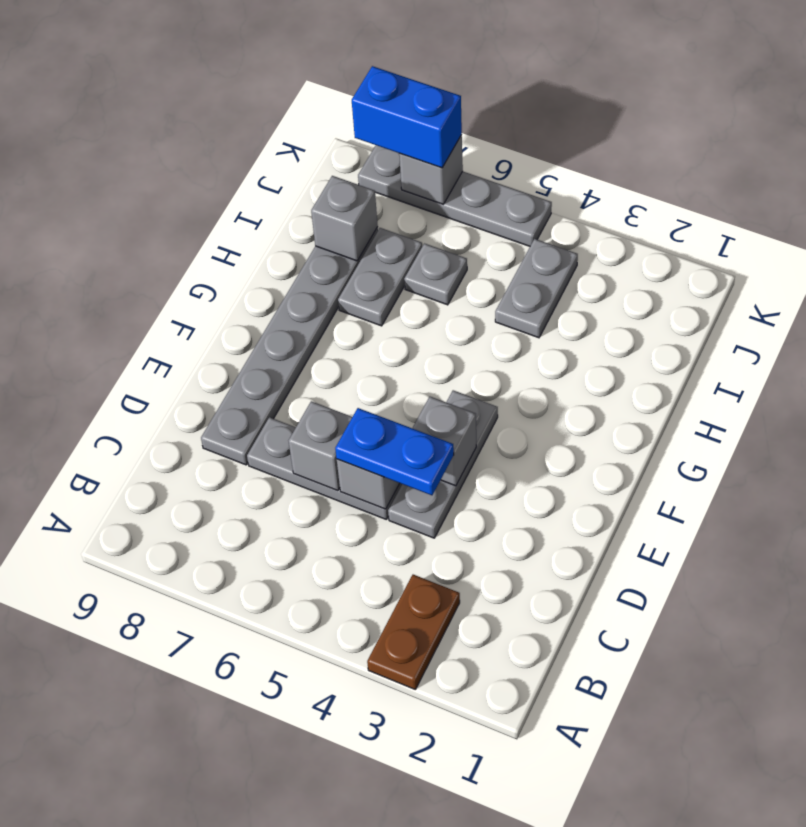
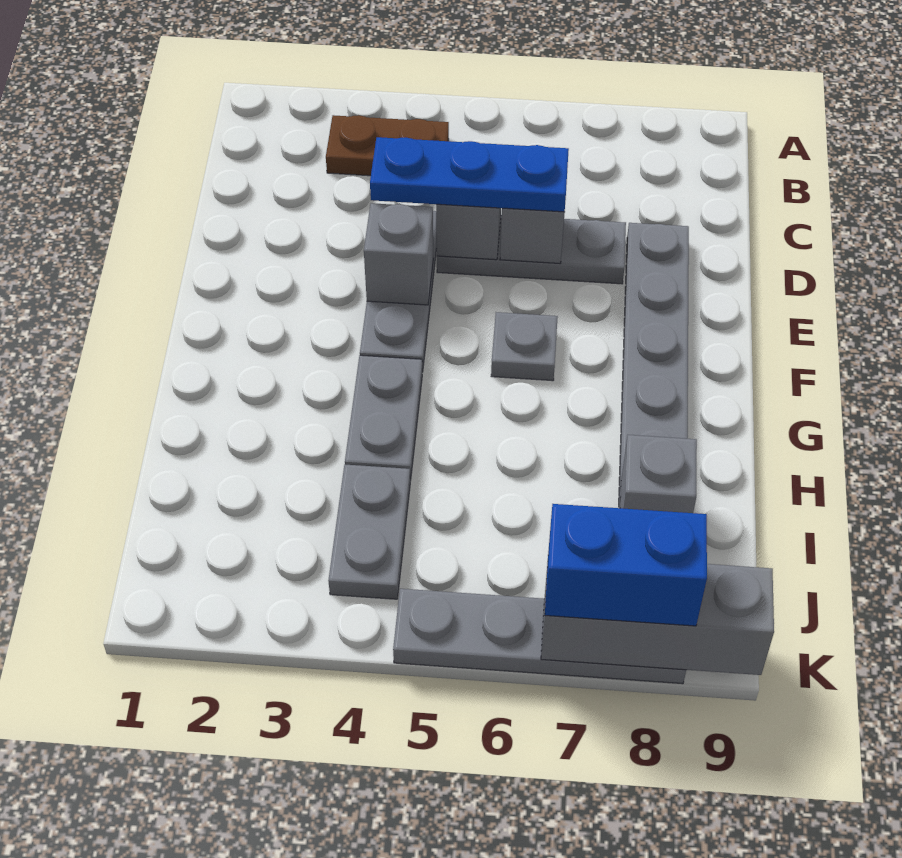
brown 1x2 plate [367,575,460,689] -> brown 1x2 plate turned to [326,115,449,176]
blue 1x2 plate [335,408,454,495] -> blue 1x3 plate [370,137,569,212]
grey 1x2 plate [338,228,422,326] -> grey 1x2 plate moved to [345,355,422,481]
grey 1x1 plate [404,244,467,305] -> grey 1x1 plate moved to [491,312,558,381]
grey 1x1 brick [399,135,463,204] -> grey 1x3 brick [541,563,774,675]

